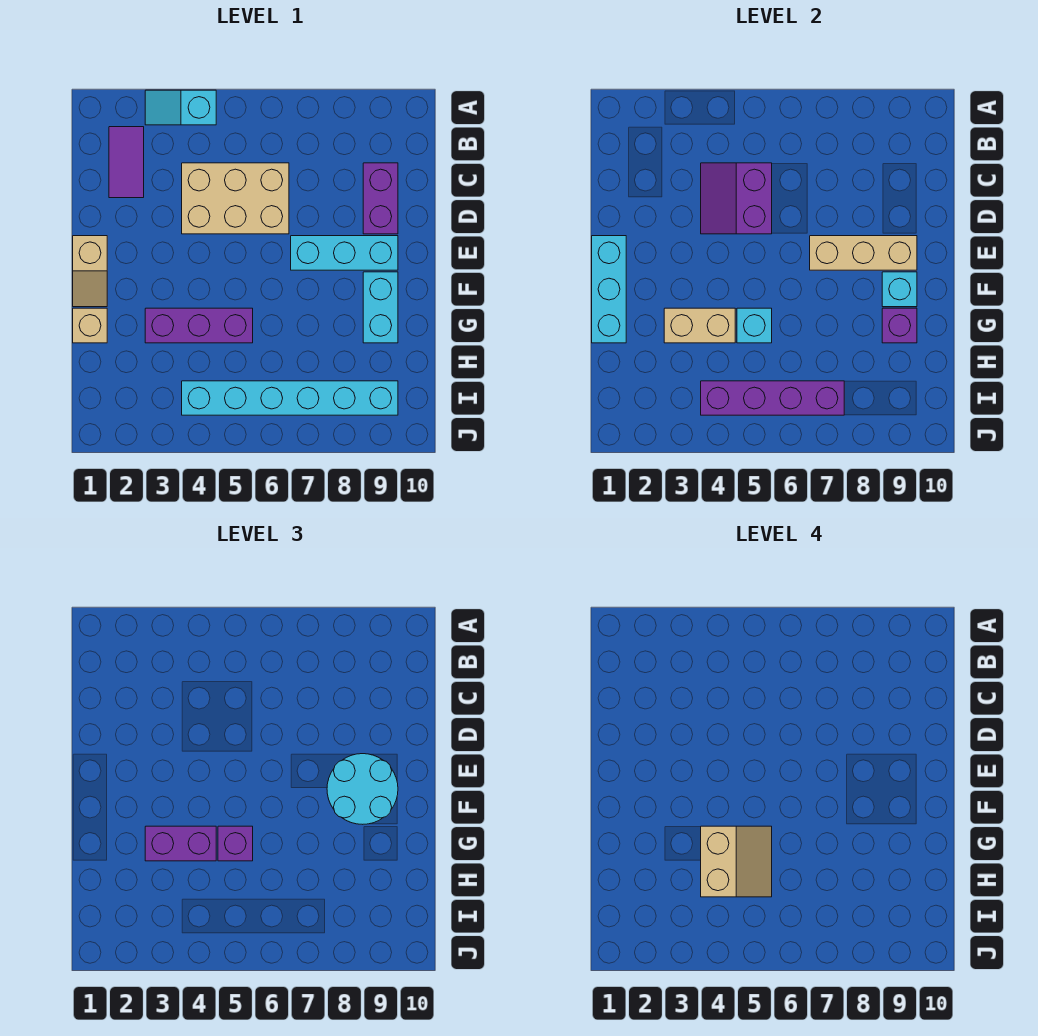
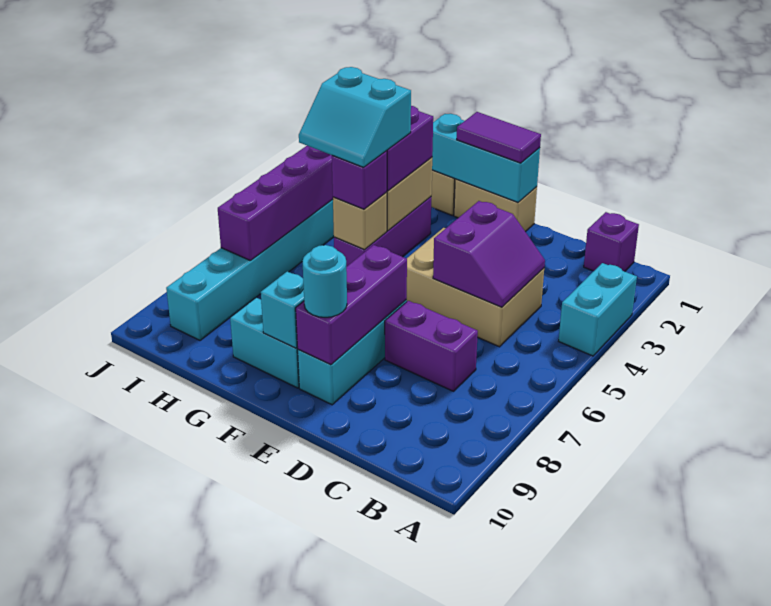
cyan 1x2 slope [145,90,216,125] -> cyan 1x2 brick [559,263,637,356]
purple 1x2 tile [109,127,144,198] -> purple 1x2 tile moved to [457,112,541,163]
tan 2x3 brick [182,163,289,234] -> tan 2x3 brick turned to [406,228,544,347]
purple 2x2 slope [701,163,772,234] -> purple 2x2 slope turned to [433,201,545,307]
purple 1x2 brick [363,163,398,234] -> purple 1x2 brick moved to [385,301,478,391]
tan 1x2 slope [73,236,107,307] -> tan 1x2 brick [454,179,537,232]
tan 1x3 brick [810,236,917,270] -> purple 1x3 brick [296,245,407,365]
cyan 2x2 round brick [327,754,398,824] -> cyan 1x1 round brick [302,245,347,317]
tan 2x2 slope [701,826,772,897] -> cyan 2x2 slope [299,67,411,167]
cyan 1x1 brick [737,308,772,343] -> tan 1x1 brick [333,192,387,250]
purple 1x1 brick [882,308,917,343] -> purple 1x1 brick moved to [584,212,639,271]

